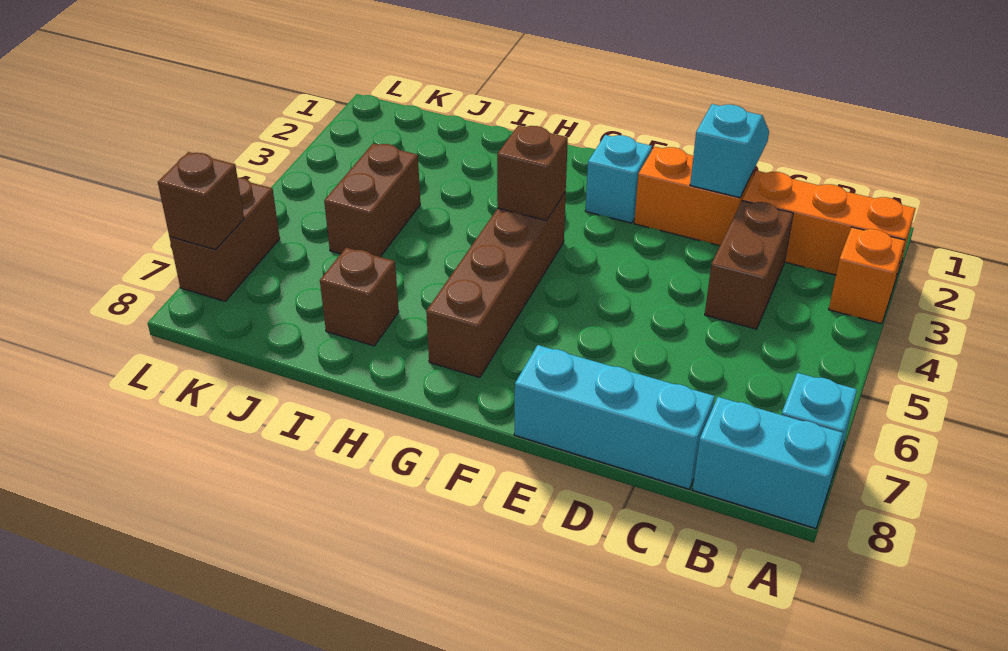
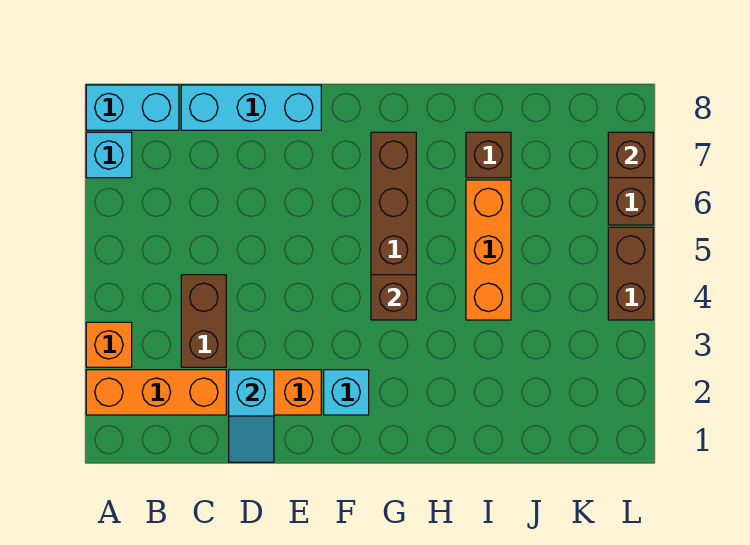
none -> orange 1x3 brick [466,180,511,320]
brown 1x2 brick [324,143,420,257] -> brown 1x2 brick moved to [608,227,653,320]

